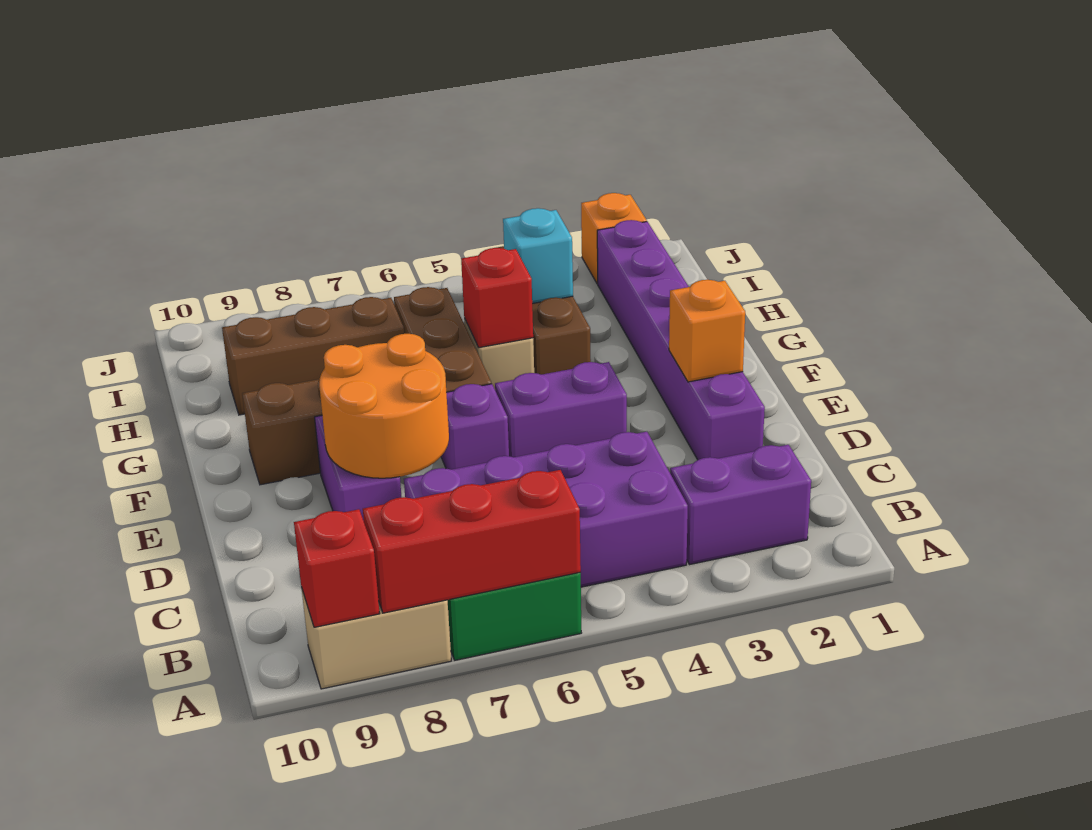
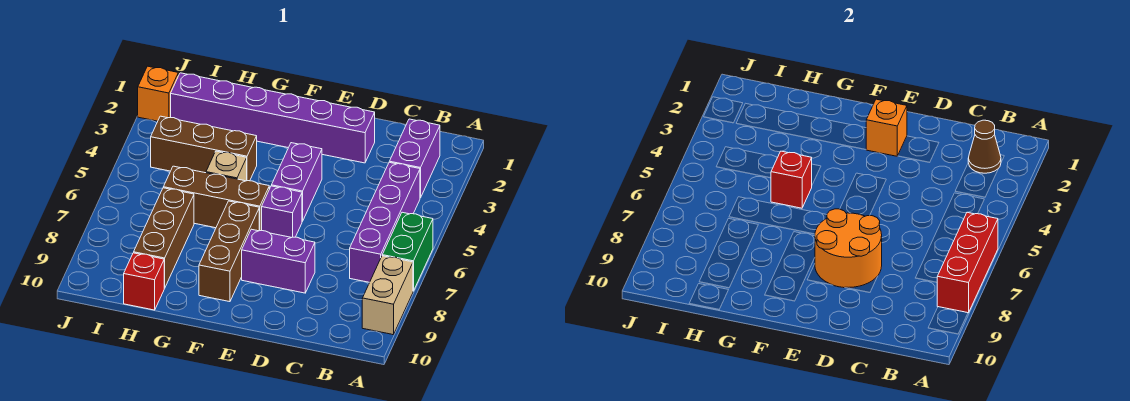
red 1x1 brick [294,509,380,627] -> red 1x1 brick moved to [124,253,164,310]
none -> brown 1x1 cone [968,120,1001,173]
purple 2x4 brick [404,431,688,587] -> purple 1x4 brick [350,162,420,282]
cyan 1x1 brick [503,208,573,304] -> none

